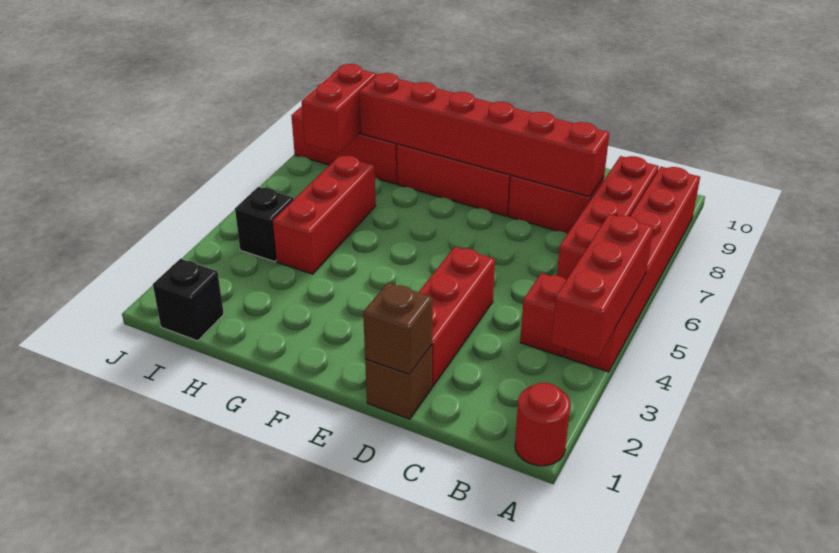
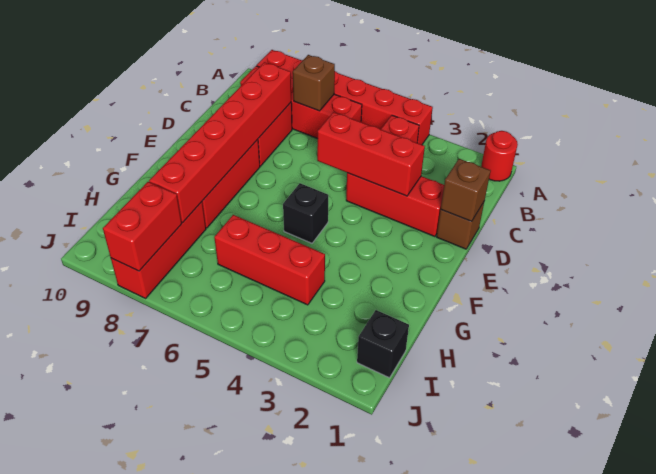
red 1x3 brick [551,214,654,359] -> red 1x3 brick moved to [317,112,425,196]
none -> brown 1x1 brick [293,55,335,111]
black 1x1 brick [235,187,294,262] -> black 1x1 brick moved to [283,183,328,243]
red 1x2 brick [302,64,377,153] -> red 1x2 brick turned to [103,182,182,271]

